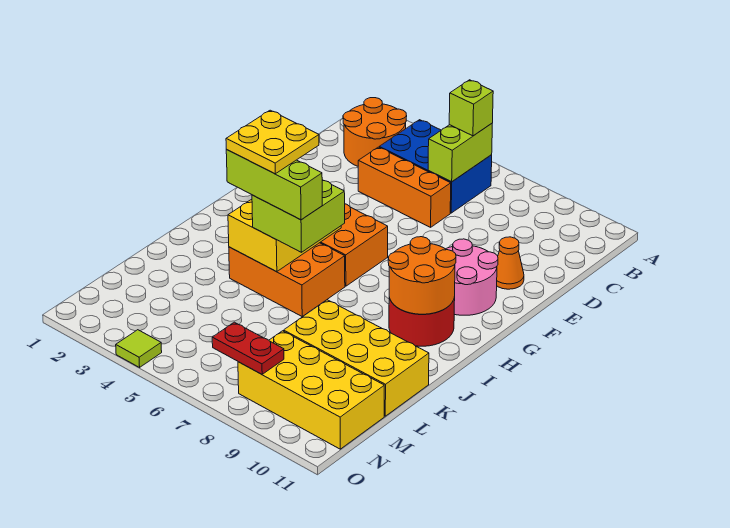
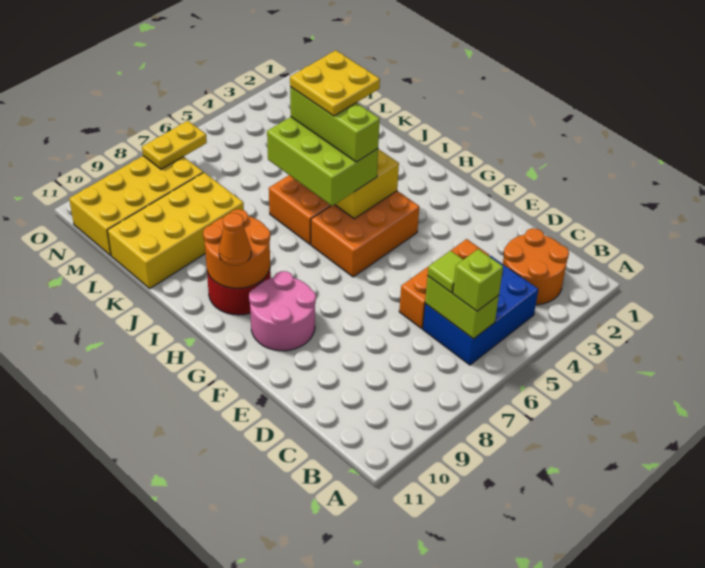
orange 1x1 cone [497,237,524,289] -> orange 1x1 cone moved to [219,213,251,265]
lime 2x2 brick [252,180,345,252] -> lime 2x3 brick [267,117,378,206]
lime 1x3 brick [226,150,322,220] -> lime 1x3 brick turned to [290,87,380,162]
red 1x2 plate [212,322,284,374] -> yellow 1x2 plate [142,121,207,169]
lime 1x1 tile [116,330,162,367] -> lime 1x1 tile moved to [428,251,463,293]

